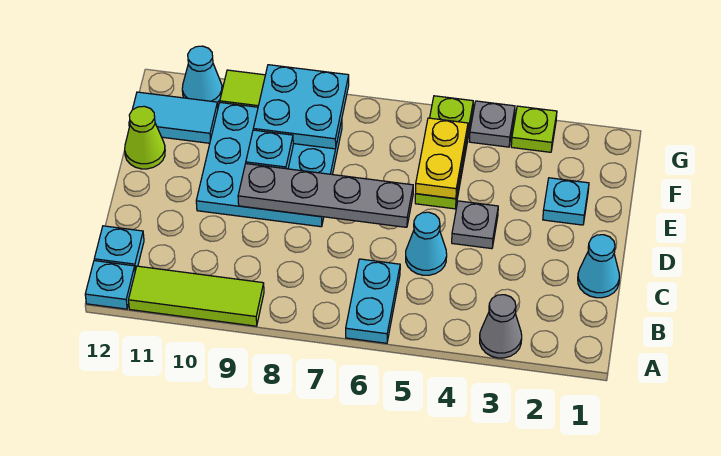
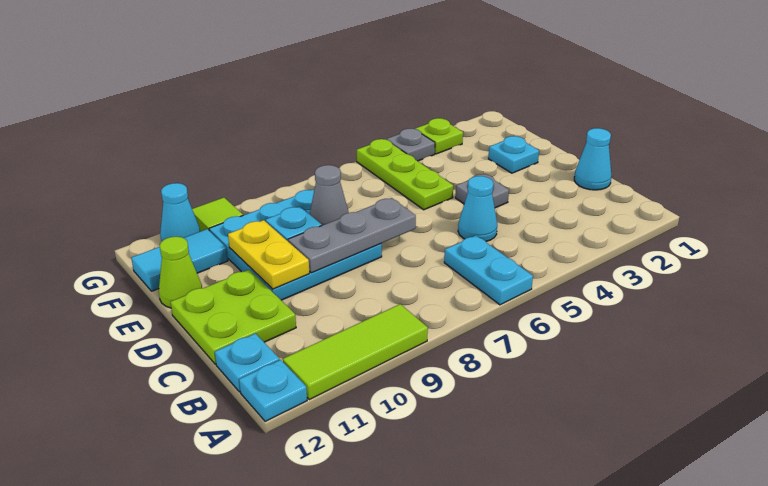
grey 1x1 cone [480,295,522,358] -> grey 1x1 cone moved to [310,165,349,225]
none -> lime 2x2 plate [170,270,296,364]
grey 1x4 plate [238,164,413,227] -> grey 1x3 plate [288,198,416,273]
yellow 1x2 plate [416,118,468,199] -> yellow 1x2 plate moved to [228,220,309,289]
cyan 2x2 plate [253,65,349,149] -> none

